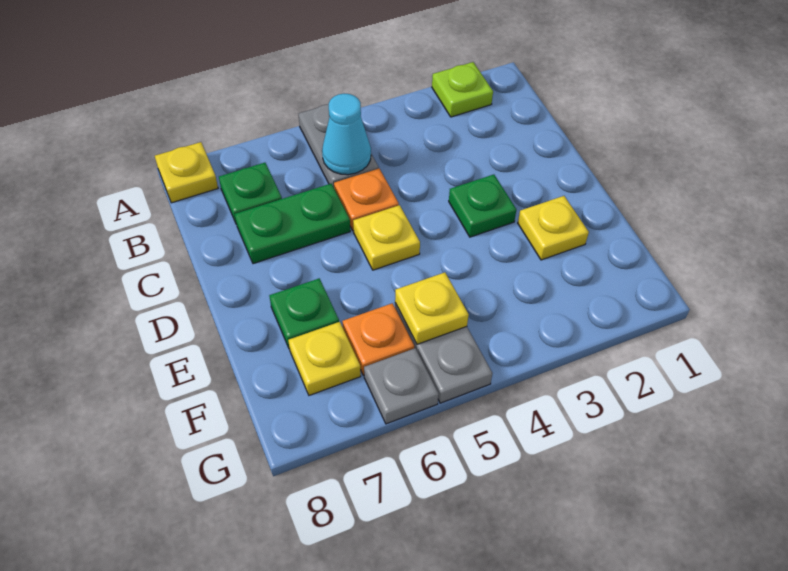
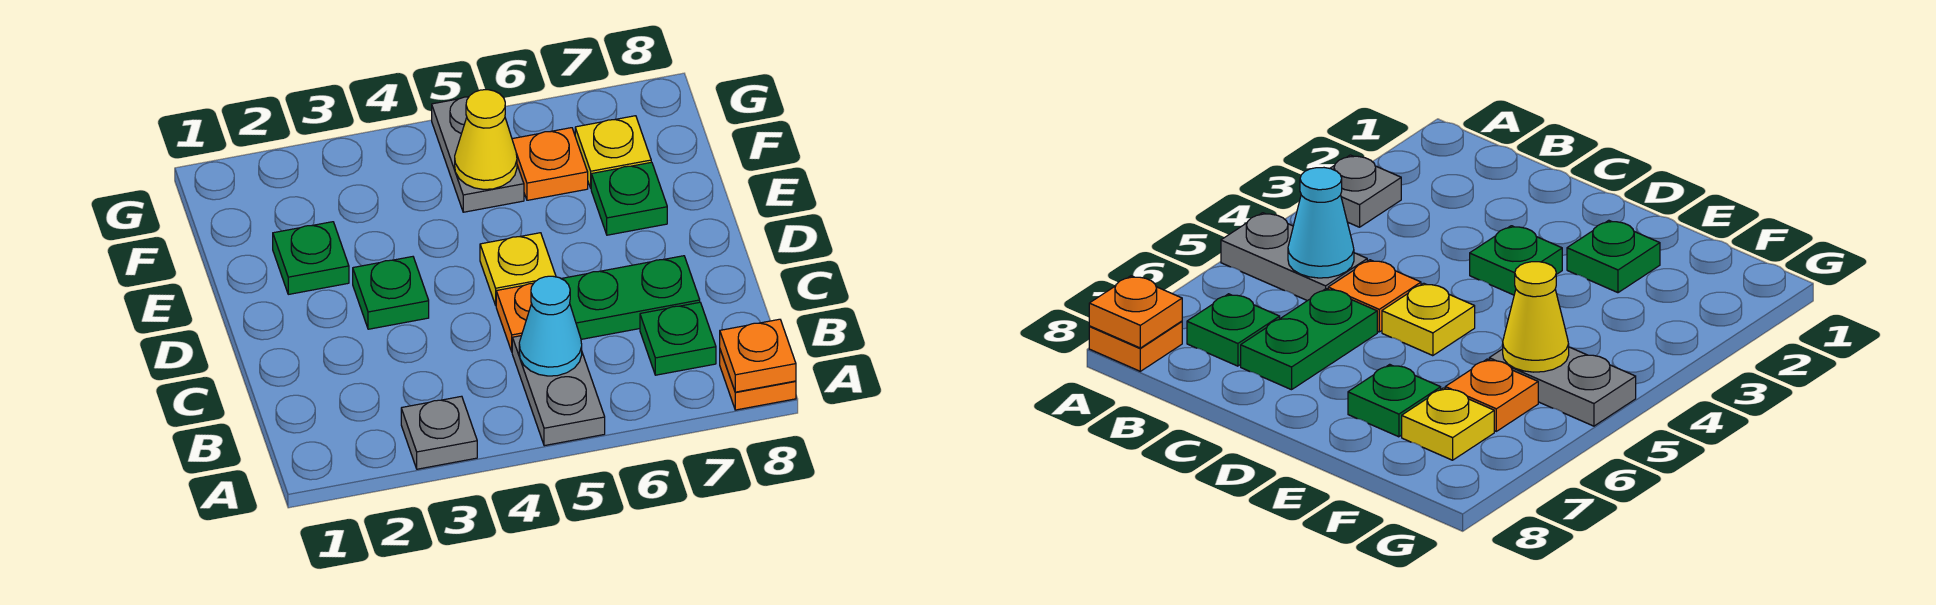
lime 1x1 plate [432,62,493,117] -> none
yellow 1x1 plate [155,142,218,203] -> orange 1x1 plate [720,350,796,410]
none -> orange 1x1 plate [720,319,796,392]
yellow 1x1 plate [518,196,589,260] -> green 1x1 plate [273,222,349,294]
yellow 1x1 plate [395,272,469,344] -> yellow 1x1 cone [455,90,517,189]
grey 1x1 plate [364,348,439,424] -> grey 1x1 plate moved to [401,396,477,469]

